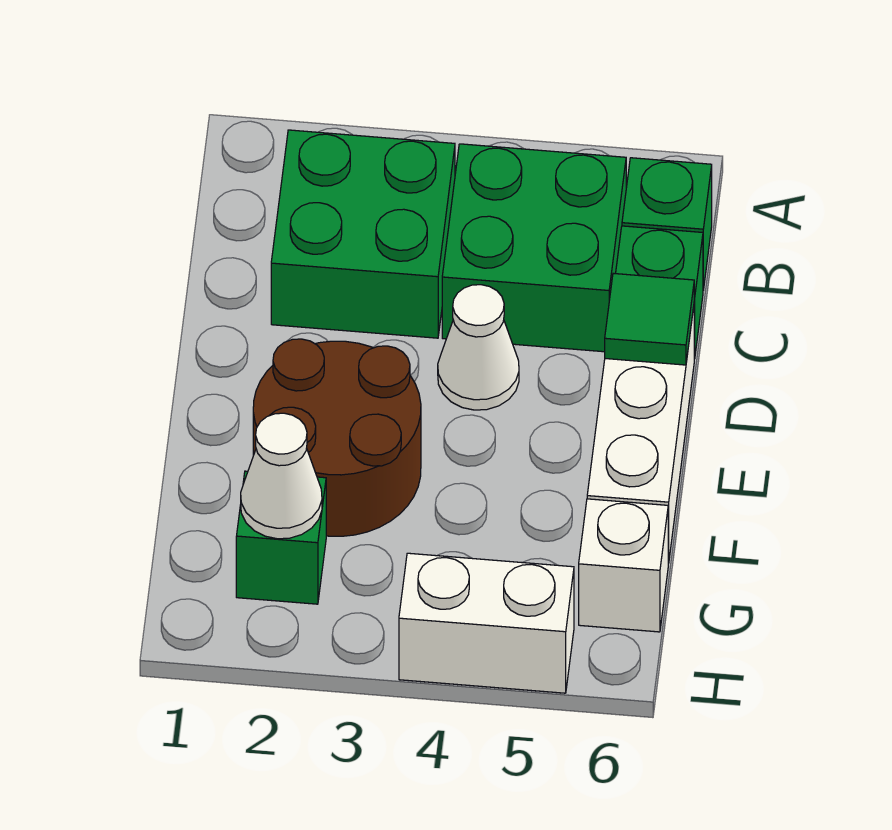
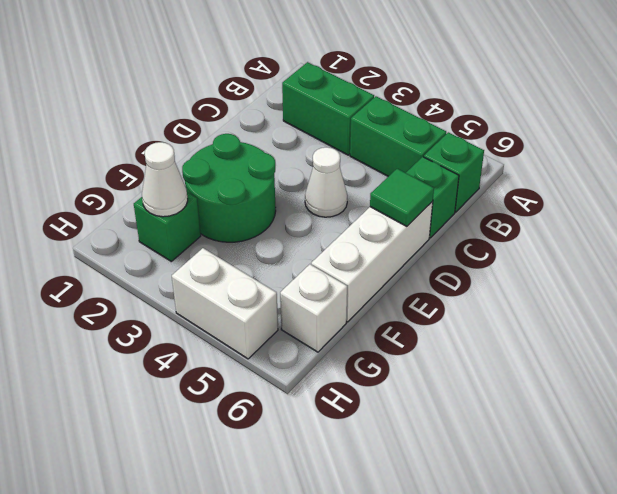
green 2x2 brick [271,130,455,338] -> green 1x2 brick [282,62,374,155]
green 2x2 brick [442,144,626,352] -> green 1x2 brick [350,96,446,176]
brown 2x2 round brick [253,339,421,536] -> green 2x2 round brick [182,134,276,242]

